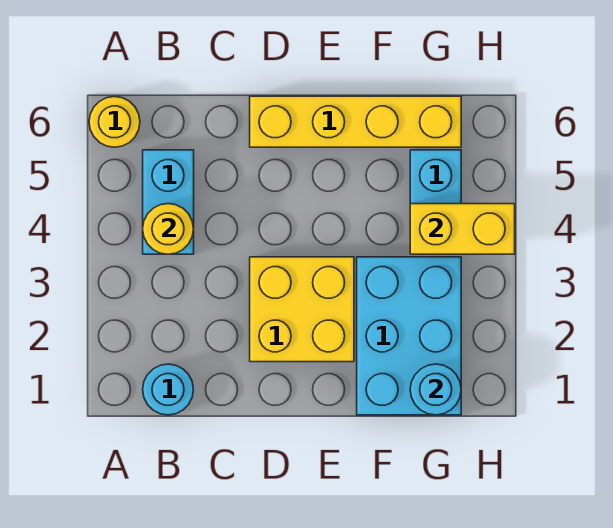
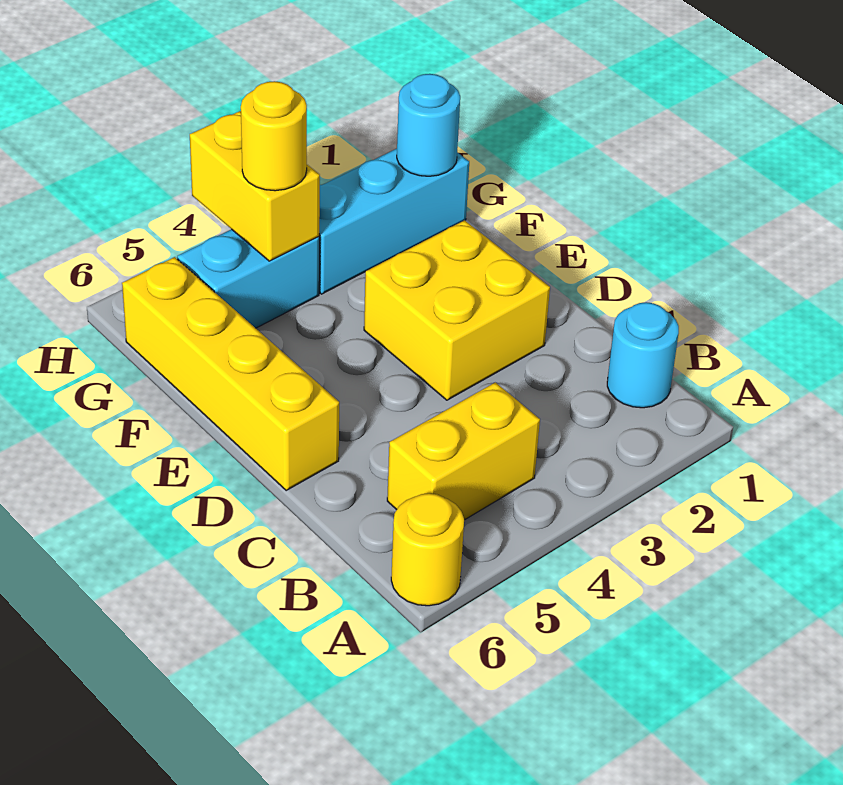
cyan 1x2 brick [143,150,194,254] -> yellow 1x2 brick [387,382,540,520]
yellow 1x1 round brick [143,204,194,254] -> yellow 1x1 round brick moved to [241,81,307,191]
cyan 2x3 brick [357,257,461,415] -> cyan 1x3 brick [319,149,469,294]

